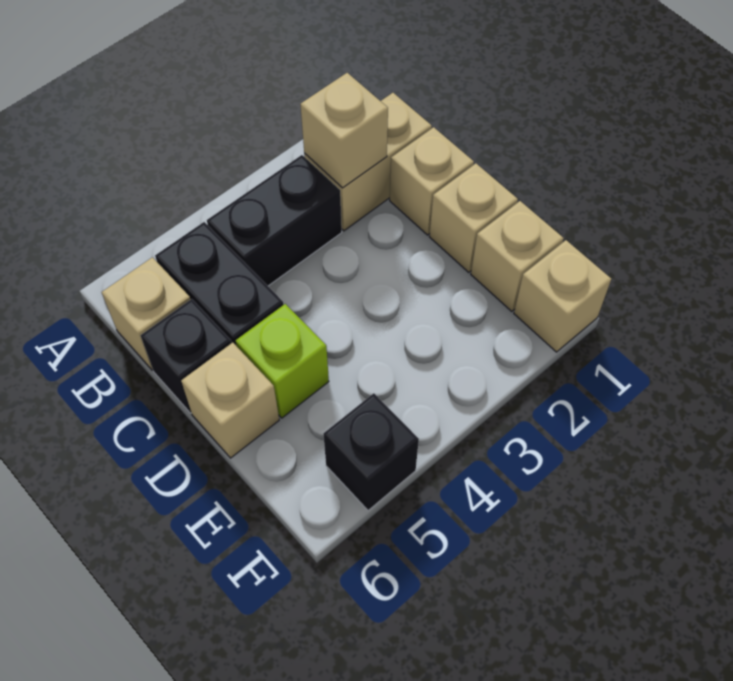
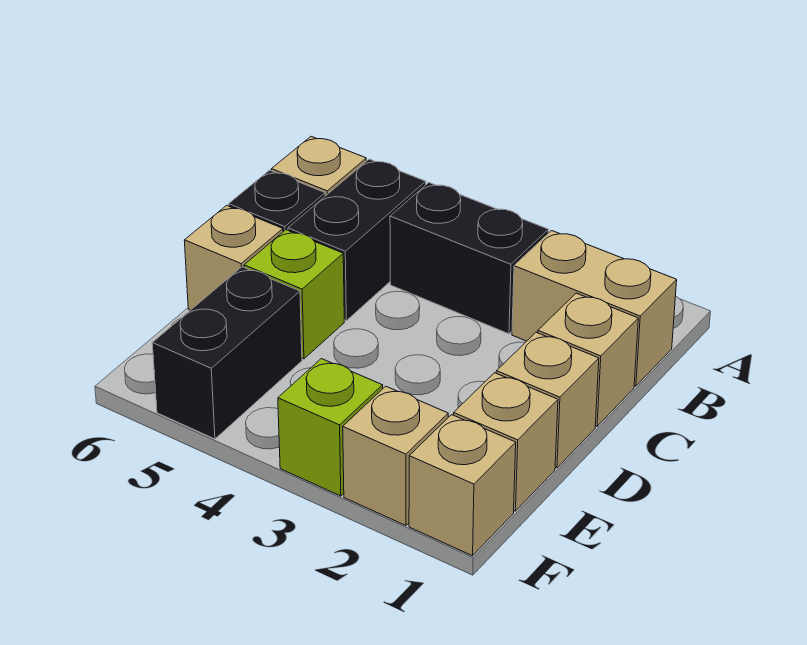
tan 1x1 brick [300,73,388,188] -> tan 1x1 brick moved to [343,386,448,525]
none -> lime 1x1 brick [278,359,383,496]
black 1x1 brick [323,393,419,511] -> black 1x2 brick [152,267,302,439]

